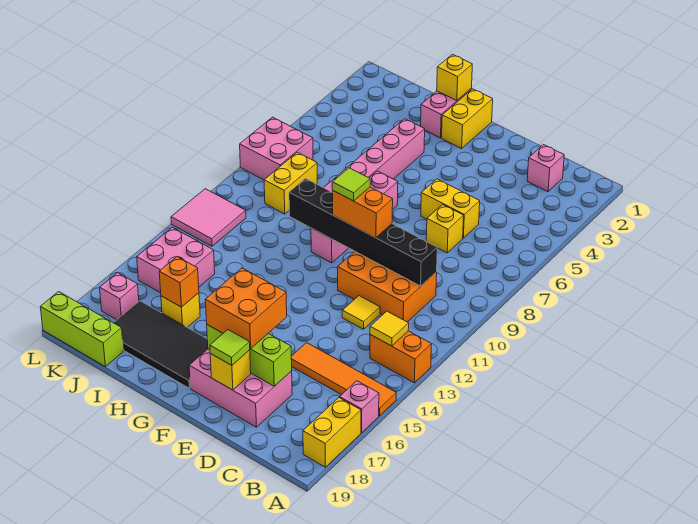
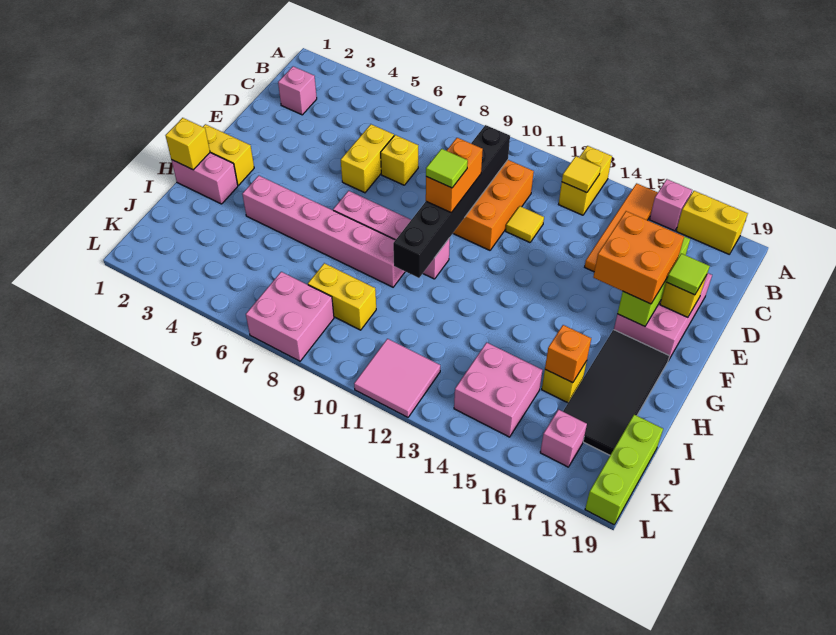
orange 1x2 brick [370,331,431,383] -> yellow 1x2 brick [559,146,612,215]

